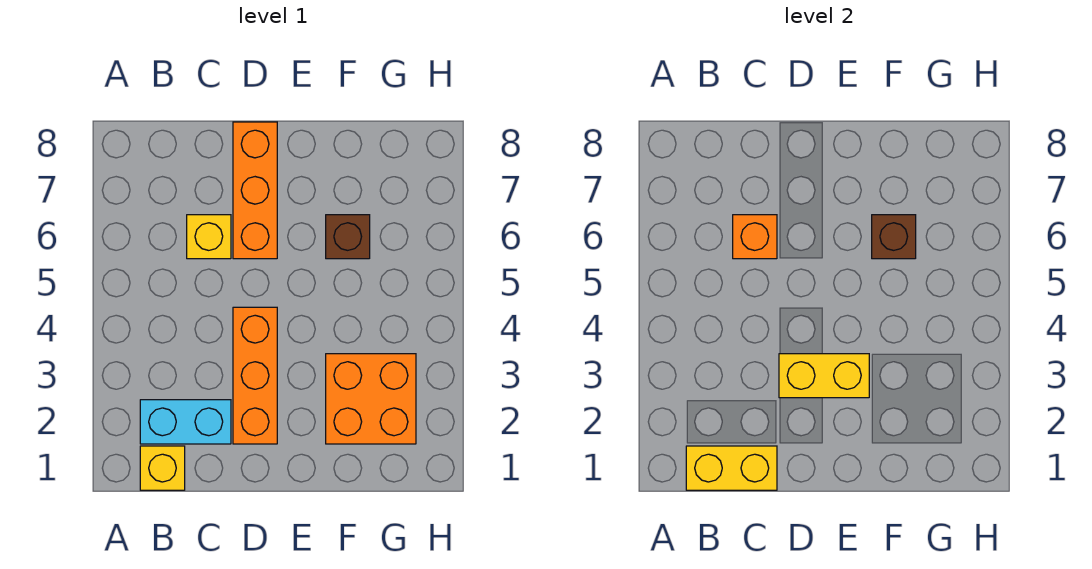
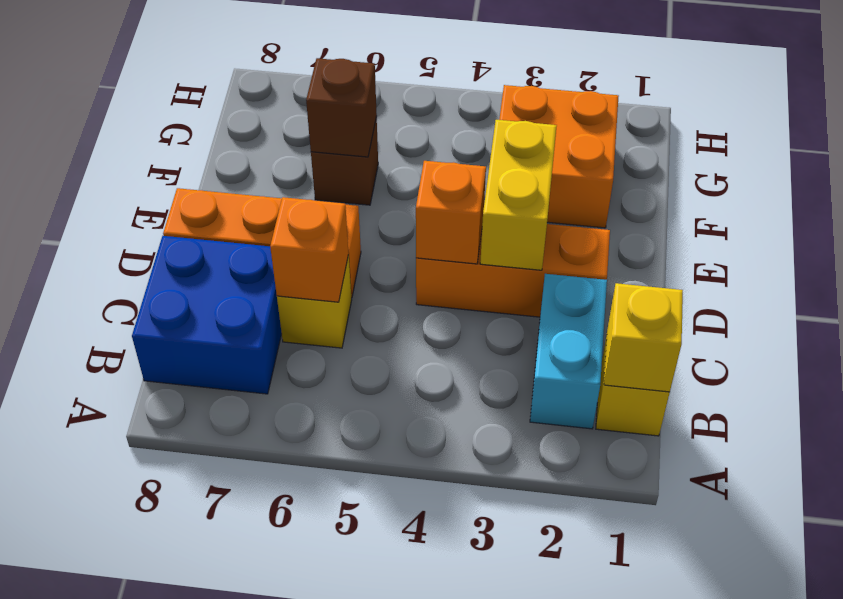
yellow 1x2 brick [686,446,777,490] -> yellow 1x1 brick [604,283,683,392]
none -> blue 2x2 brick [132,236,282,394]
none -> orange 1x1 brick [416,161,486,264]

